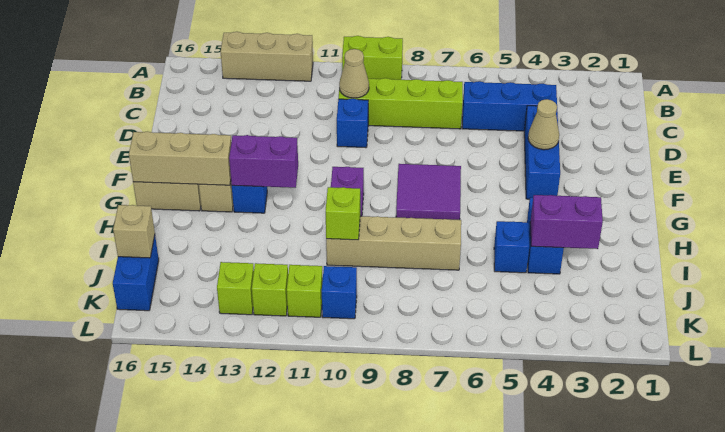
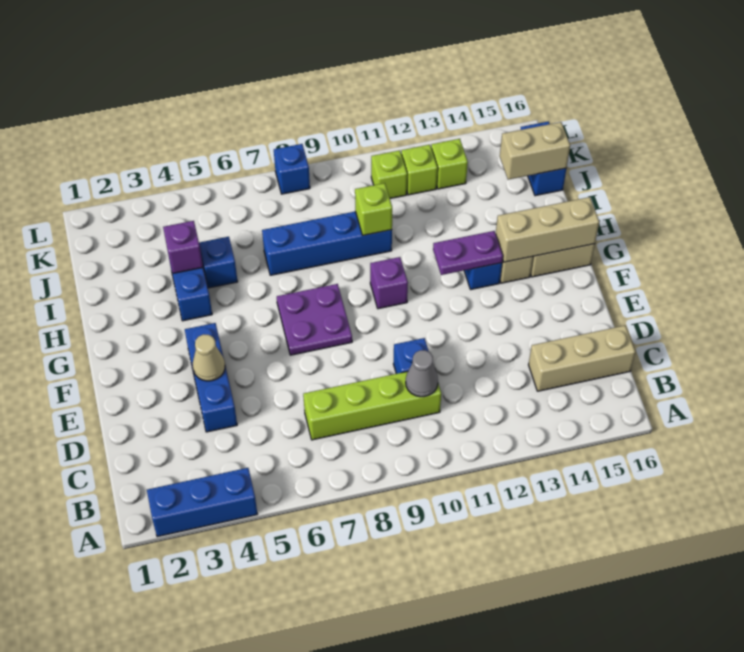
lime 1x2 brick [342,36,403,80] -> none
tan 1x3 brick [221,32,313,81] -> tan 1x3 brick moved to [529,326,635,391]
blue 1x3 brick [462,81,557,131] -> blue 1x3 brick moved to [147,468,257,537]
tan 1x1 cone [339,49,369,98] -> grey 1x1 cone [406,350,438,397]
purple 2x2 tile [396,164,461,220] -> purple 2x2 plate [277,284,352,355]
purple 1x2 brick [229,135,298,188] -> purple 1x2 plate [433,231,503,275]
purple 1x2 brick [530,195,603,249] -> purple 1x1 brick [163,221,203,273]
tan 1x4 brick [326,216,461,270] -> blue 1x4 brick [262,212,392,275]
tan 1x1 brick [113,205,155,258] -> tan 1x2 brick [500,122,570,180]
blue 1x1 brick [322,266,357,319] -> blue 1x1 brick moved to [274,144,310,194]

